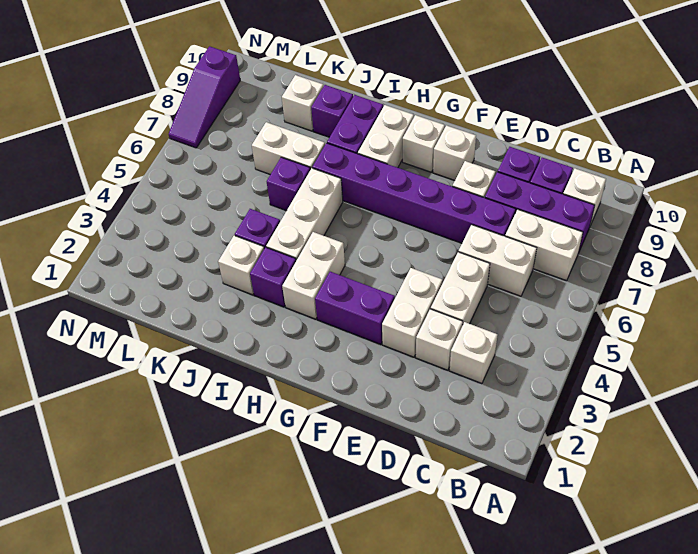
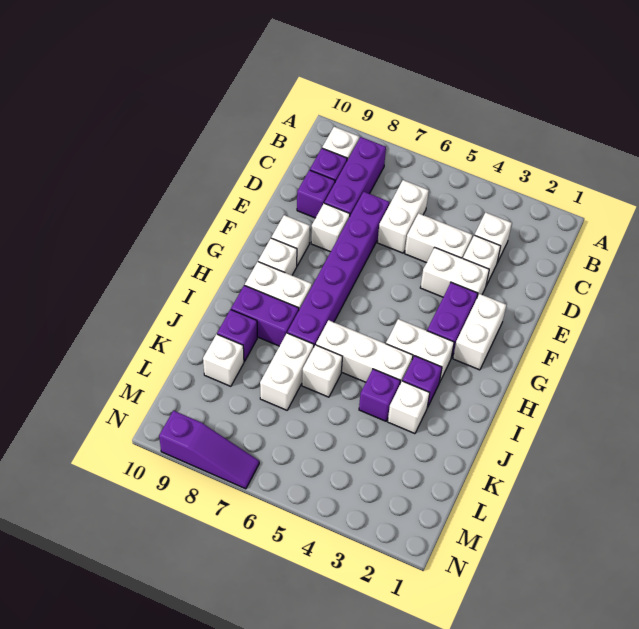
white 1x2 brick [505,209,583,281] -> white 1x2 brick moved to [453,294,506,370]
purple 1x1 brick [267,157,310,211] -> white 1x1 brick [302,345,343,397]

